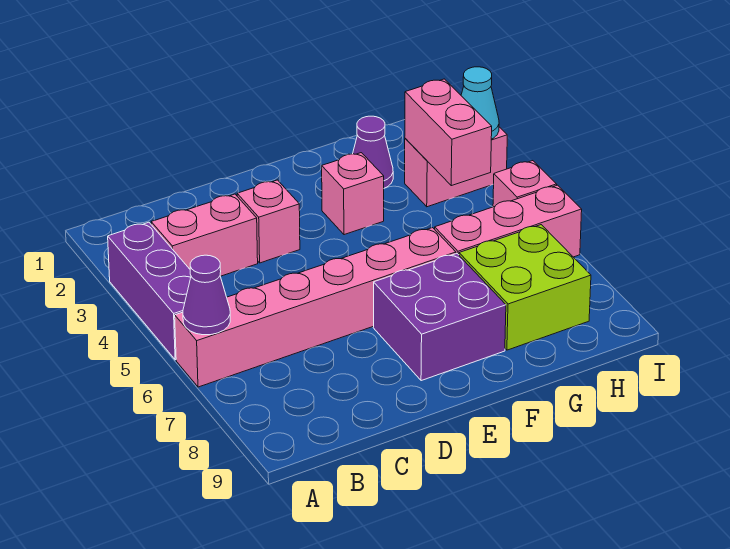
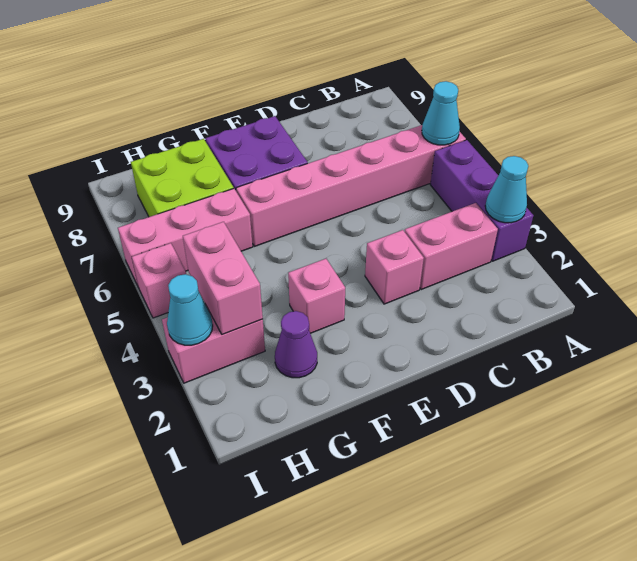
none -> cyan 1x1 cone [485,156,528,223]
purple 1x1 cone [183,255,230,335] -> cyan 1x1 cone [422,81,460,145]

